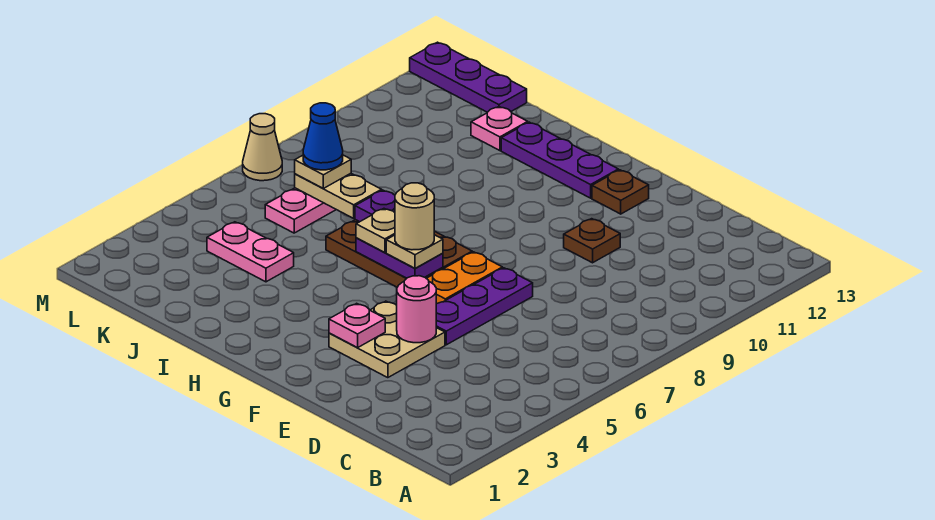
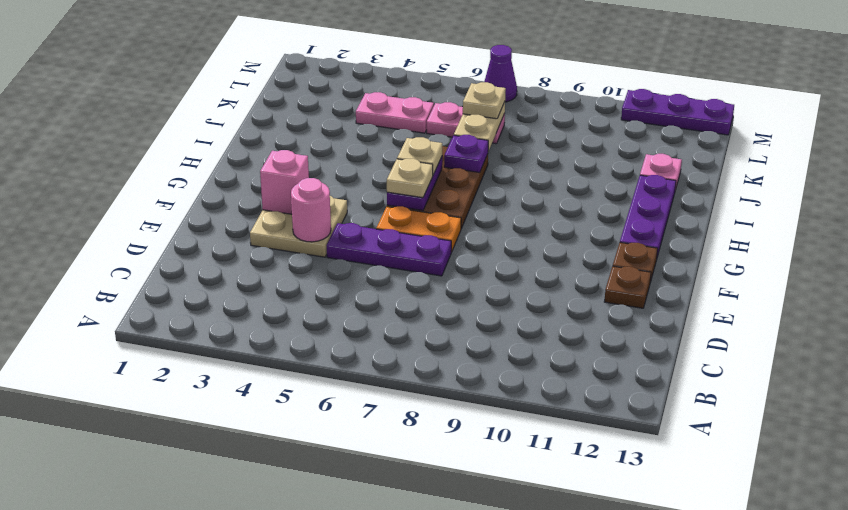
brown 1x1 plate [564,219,620,263] -> brown 1x1 plate moved to [604,266,651,308]
pink 1x1 plate [329,303,385,348] -> pink 1x1 brick [260,150,309,214]
tan 1x1 round brick [395,183,434,250] -> none
pink 1x2 plate [207,222,294,282] -> pink 1x2 plate turned to [356,92,434,133]
blue 1x1 cone [303,103,343,170] -> none
purple 1x3 plate [410,42,527,112] -> purple 1x3 plate turned to [621,89,734,135]
tan 1x1 cone [243,114,282,181] -> purple 1x1 cone [484,45,517,102]

